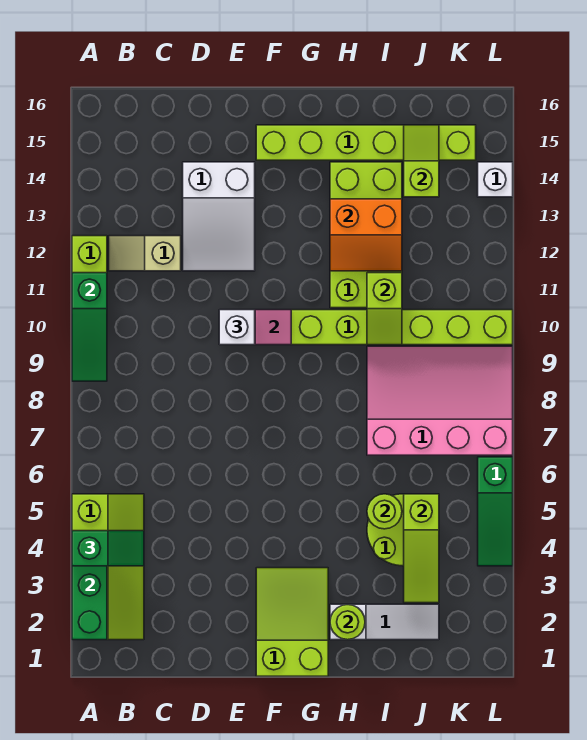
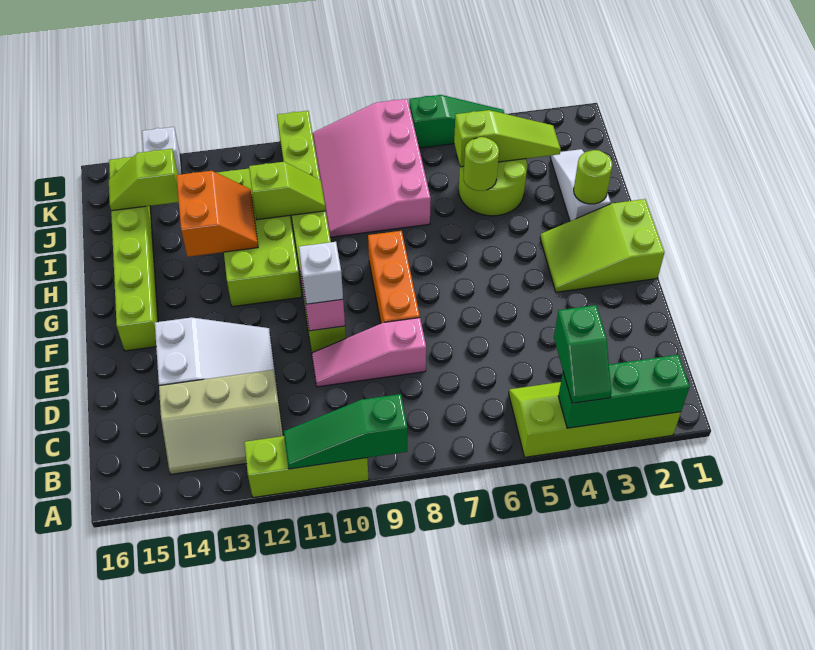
green 1x2 slope [72,531,144,566] -> green 1x2 slope turned to [554,305,611,403]
green 1x3 slope [72,273,107,381] -> green 1x3 slope turned to [284,394,407,469]
tan 1x2 slope [109,236,181,271] -> tan 2x3 slope [159,370,283,474]
none -> pink 1x3 slope [312,318,426,387]
none -> orange 1x3 brick [368,231,420,323]
lime 2x4 brick [330,162,402,308] -> lime 2x4 brick turned to [217,169,301,307]

